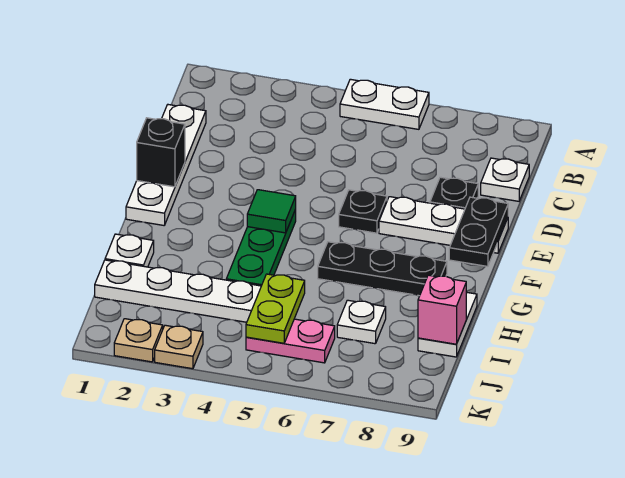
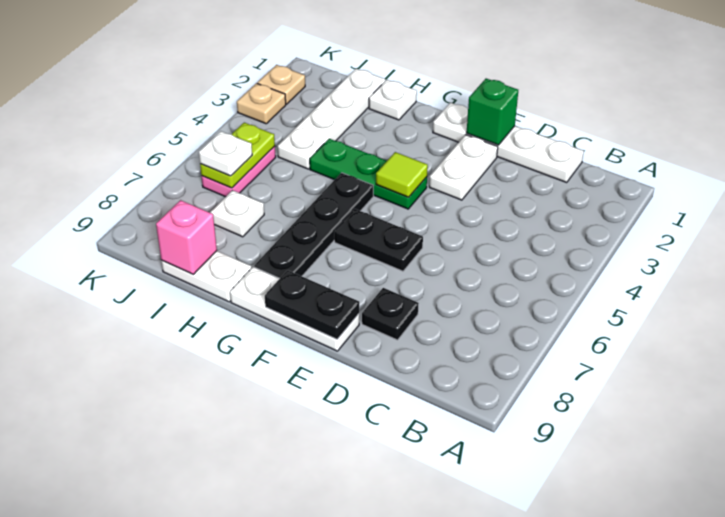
white 1x2 plate [340,79,429,129] -> white 1x2 plate moved to [429,135,498,200]
white 1x1 plate [481,158,529,201] -> white 1x1 plate moved to [199,131,252,176]
black 1x1 brick [137,118,185,187] -> green 1x1 brick [467,79,518,145]
black 1x1 plate [339,190,387,233] -> black 1x2 plate [334,209,423,271]
white 1x3 plate [379,197,508,253] -> white 1x3 plate turned to [230,267,359,351]
green 1x1 tile [247,190,296,233] -> lime 1x1 tile [376,152,428,197]
black 1x3 plate [318,242,447,296] -> black 1x4 plate [254,173,373,278]
lime 1x2 plate [246,274,305,343] -> lime 1x2 plate turned to [200,123,275,188]

